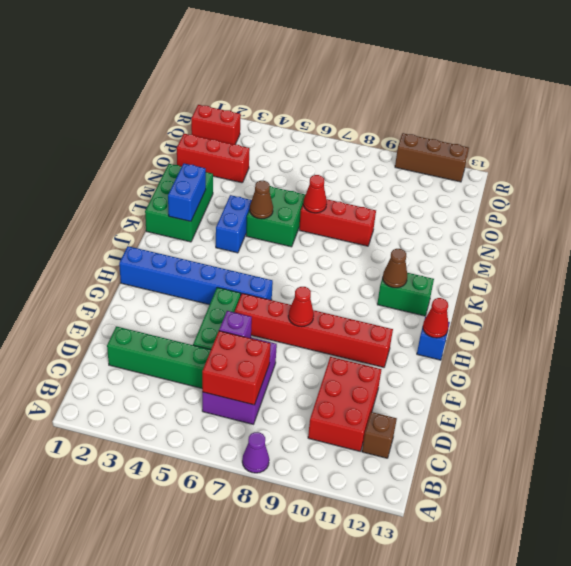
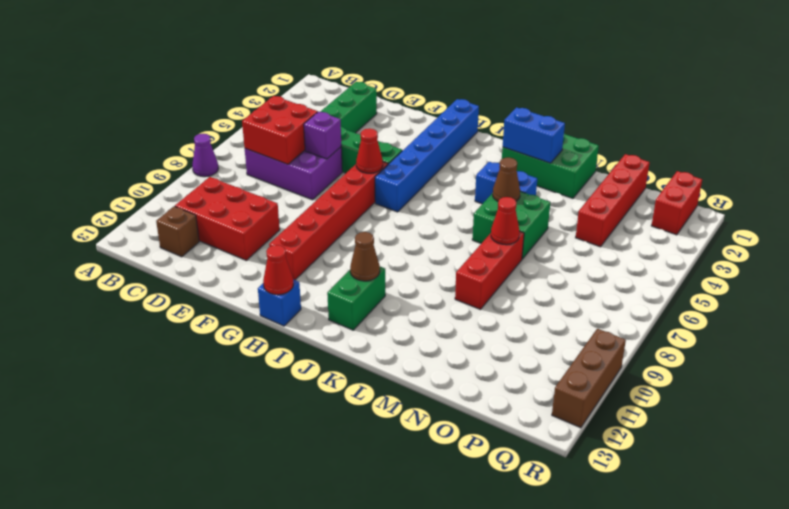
red 1x1 cone [288,287,314,327] -> red 1x1 cone moved to [356,128,383,173]
red 1x3 brick [177,134,250,183] -> red 1x4 brick [576,154,650,247]

